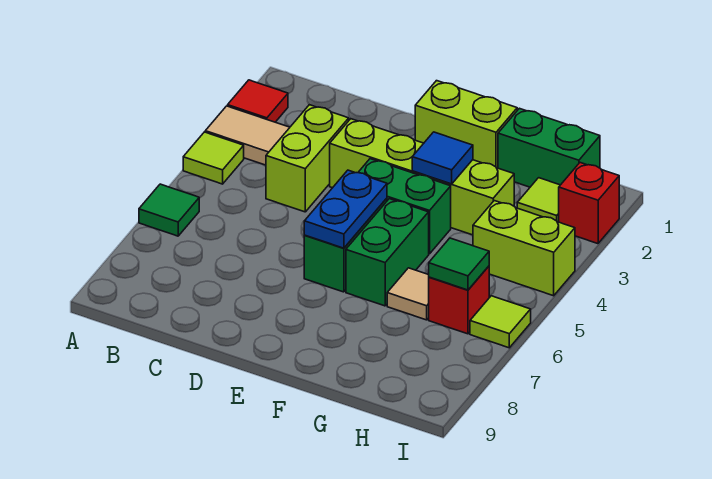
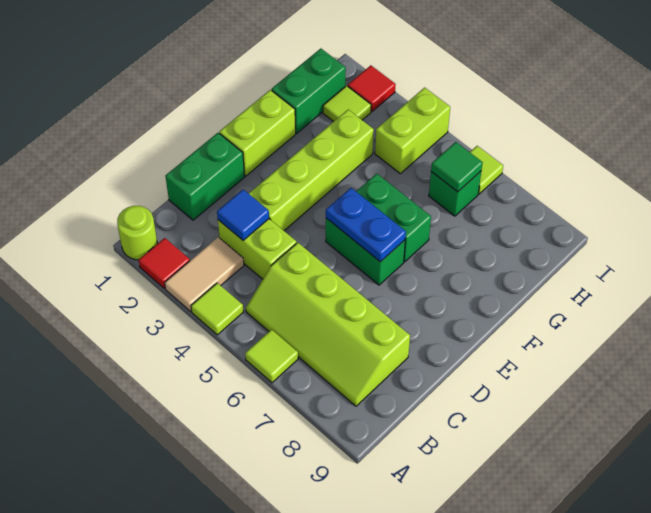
none -> lime 1x1 round brick [117,206,157,260]
green 1x1 tile [139,184,199,236] -> lime 1x1 tile [245,330,298,383]
none -> lime 2x4 slope [246,243,410,406]
green 1x2 brick [358,159,451,254] -> green 1x2 brick moved to [165,133,245,220]
blue 1x1 tile [412,132,473,184] -> blue 1x1 tile moved to [217,190,269,240]
tan 1x1 tile [387,268,429,320] -> none
red 1x1 brick [429,266,489,334] -> green 1x1 brick [429,171,481,216]
red 1x1 brick [559,163,619,244] -> red 1x1 tile [348,65,396,111]

